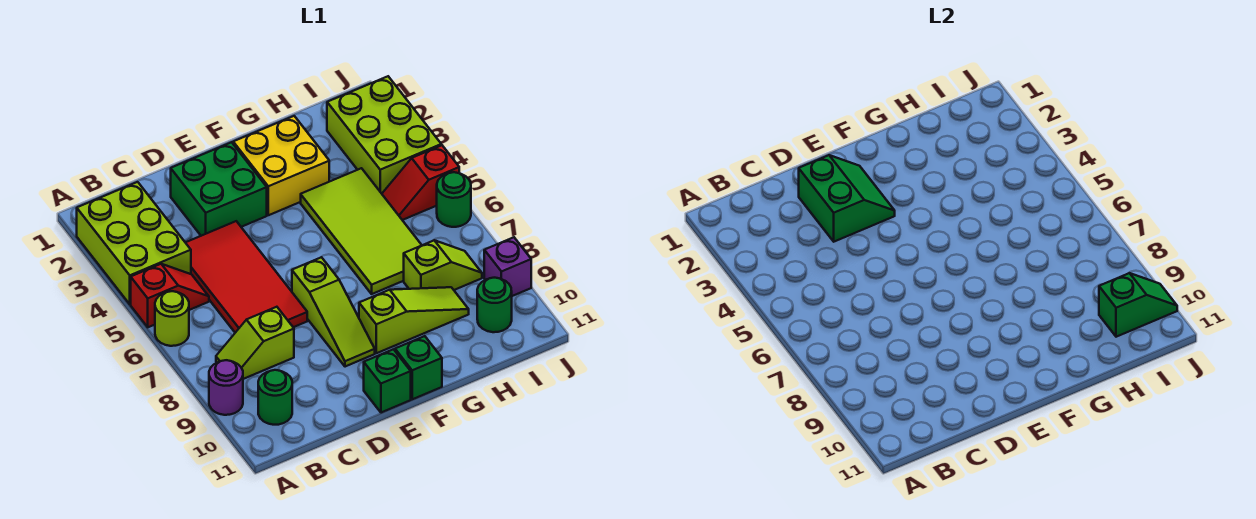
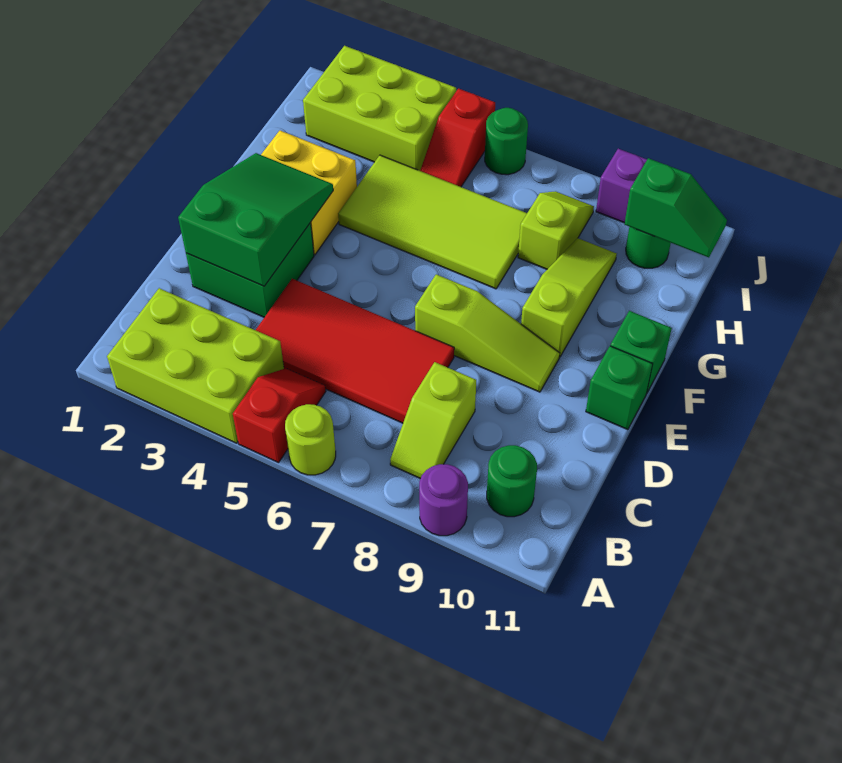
green 2x2 slope [799,155,895,242] -> green 2x3 slope [178,153,333,286]
green 1x2 slope [1099,273,1177,337] -> green 1x2 slope turned to [624,158,727,257]

